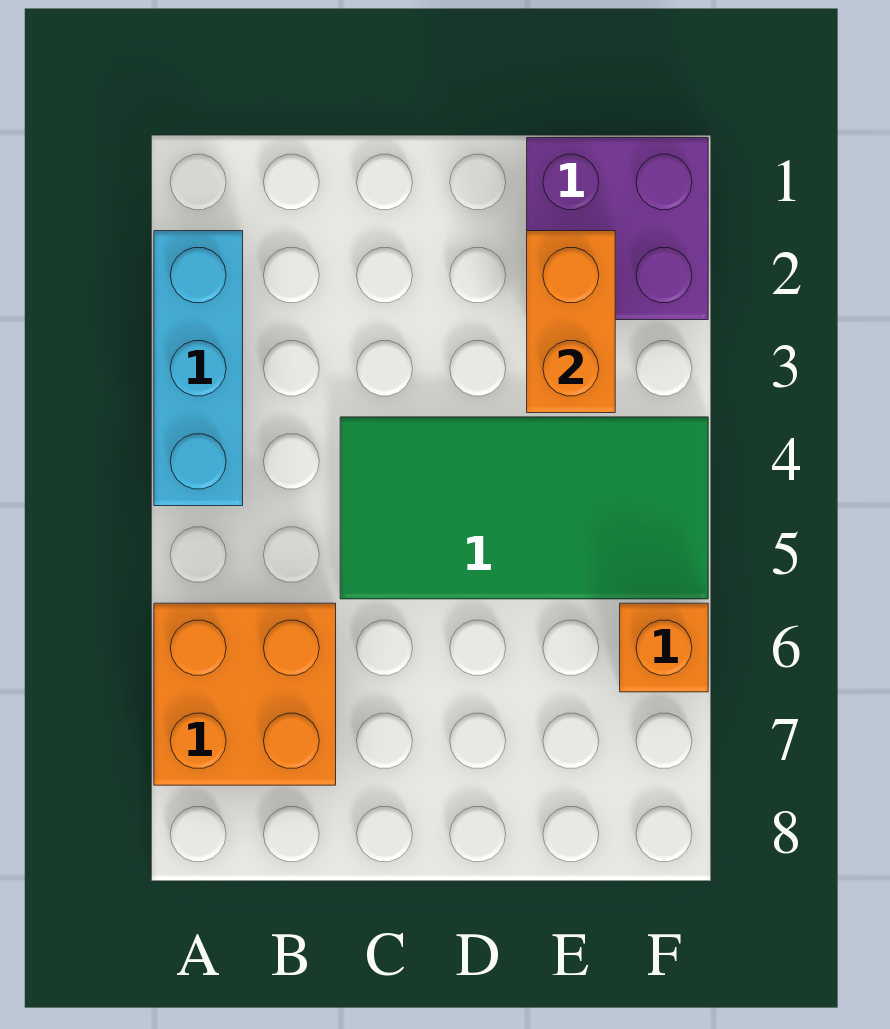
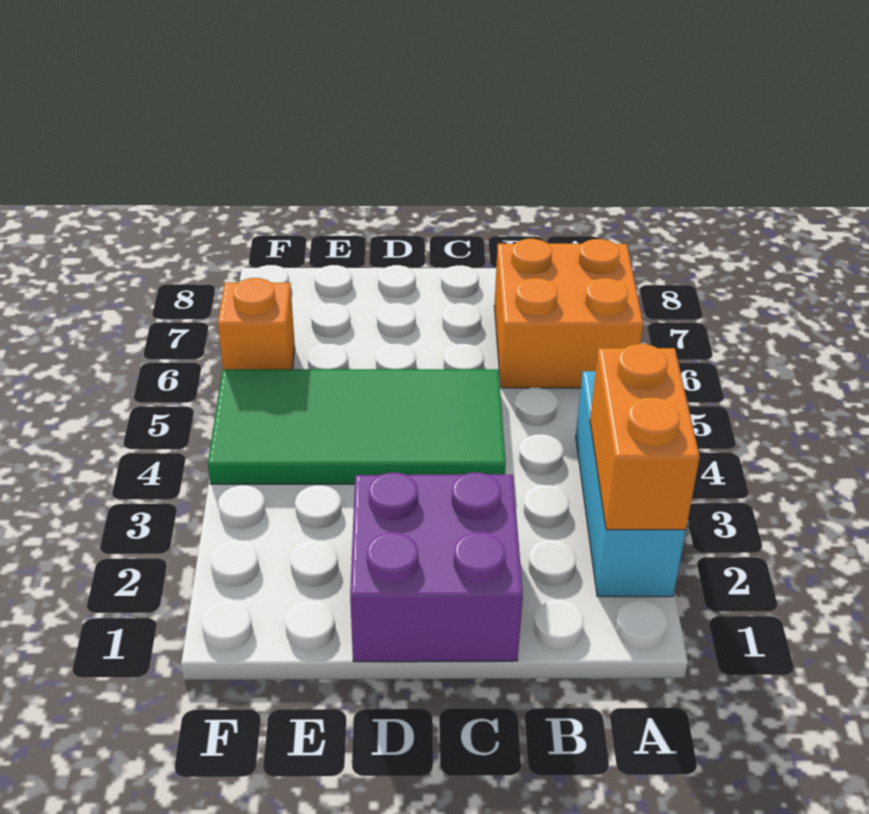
purple 2x2 brick [527,138,708,320] -> purple 2x2 brick moved to [350,473,523,662]
orange 1x2 brick [527,231,615,413] -> orange 1x2 brick moved to [590,344,700,530]

